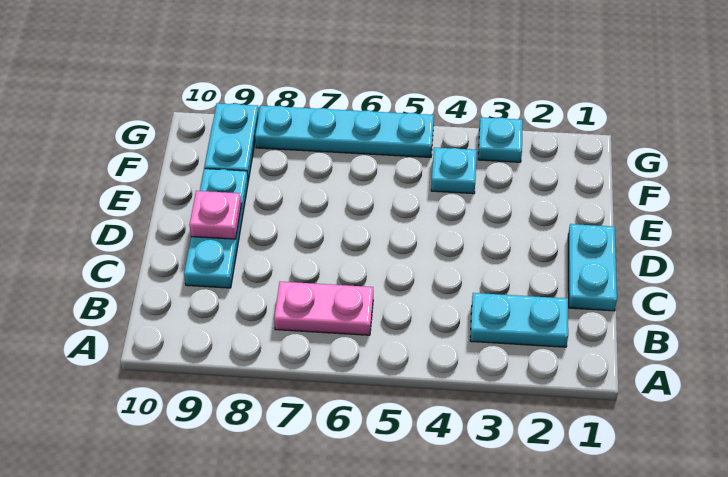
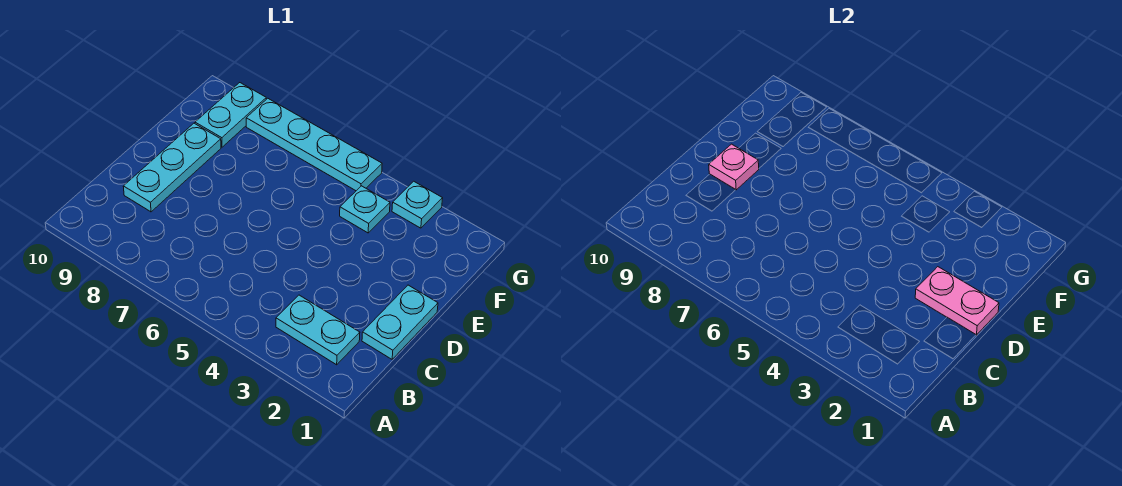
pink 1x2 plate [274,282,373,335] -> pink 1x2 plate moved to [915,267,999,335]

